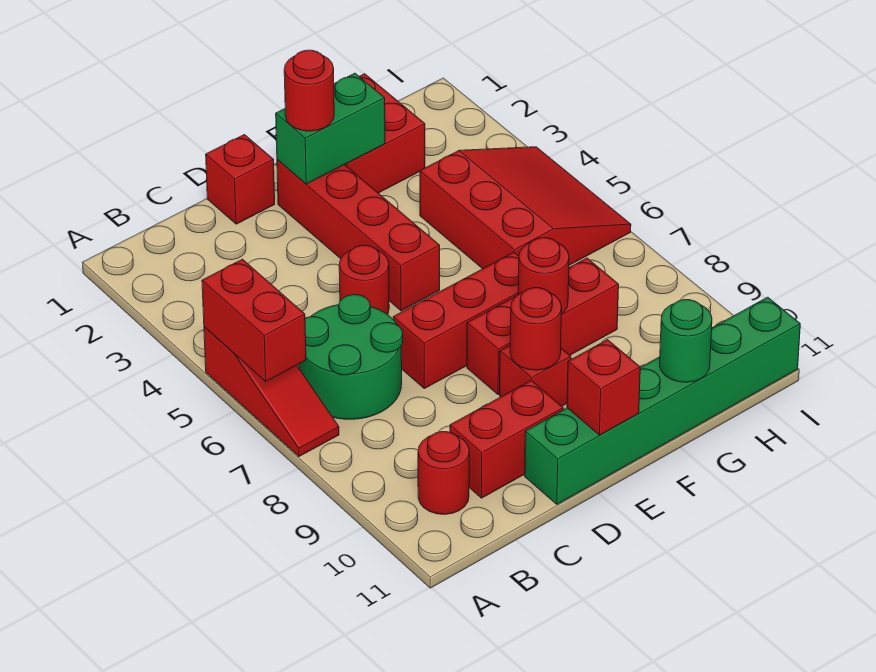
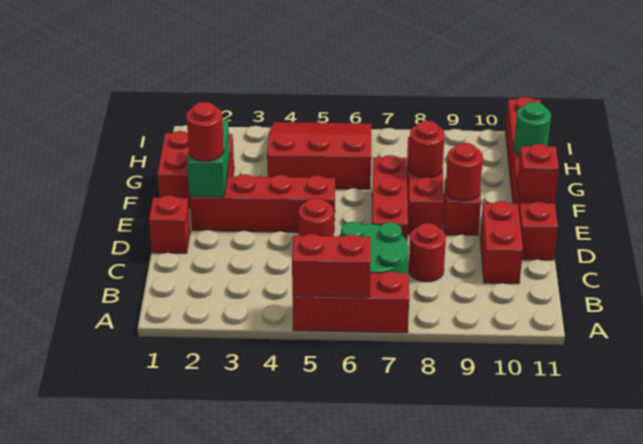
red 1x3 slope [204,327,339,457] -> red 1x3 brick [293,272,409,333]
red 1x1 round brick [418,432,469,515] -> red 1x1 round brick moved to [409,223,446,282]
green 1x6 brick [525,297,800,504] -> red 1x6 brick [505,97,558,260]

